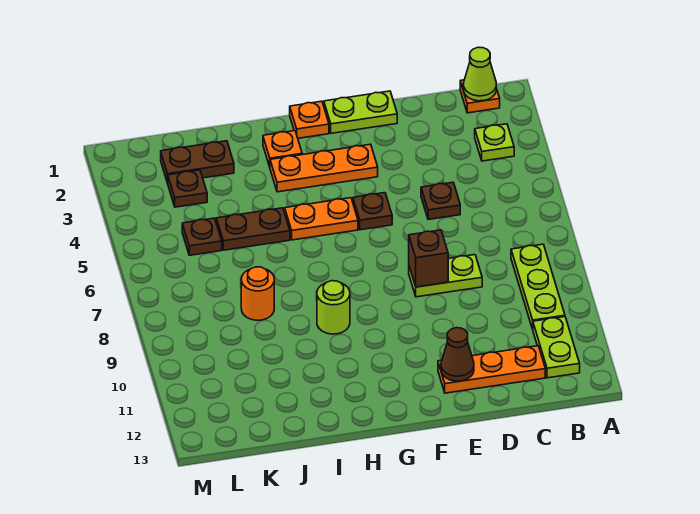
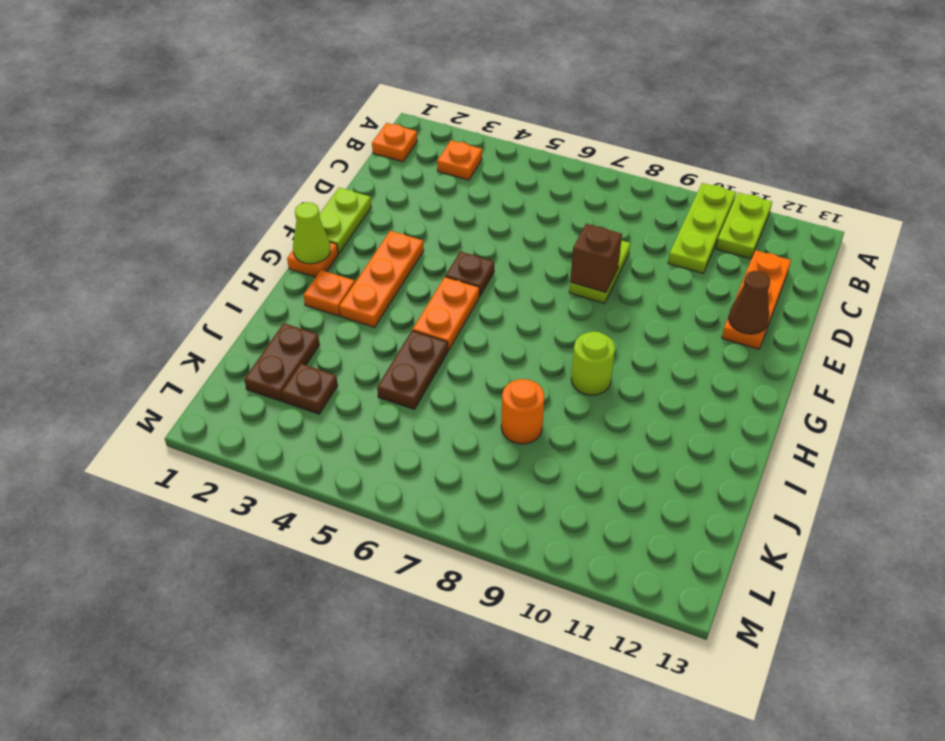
lime 1x1 cone [463,47,496,101] -> lime 1x1 cone moved to [293,202,330,264]
lime 1x1 plate [475,124,514,161] -> orange 1x1 plate [437,140,482,180]
lime 1x3 plate [511,244,565,329] -> lime 1x3 plate turned to [668,183,736,273]
lime 1x2 plate [533,317,580,378] -> lime 1x2 plate turned to [716,193,772,259]
brown 1x1 plate [421,182,460,220] -> none
brown 1x1 plate [182,218,222,255] -> none

